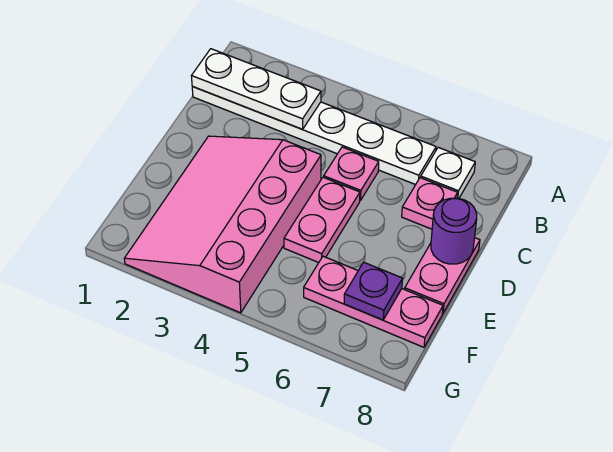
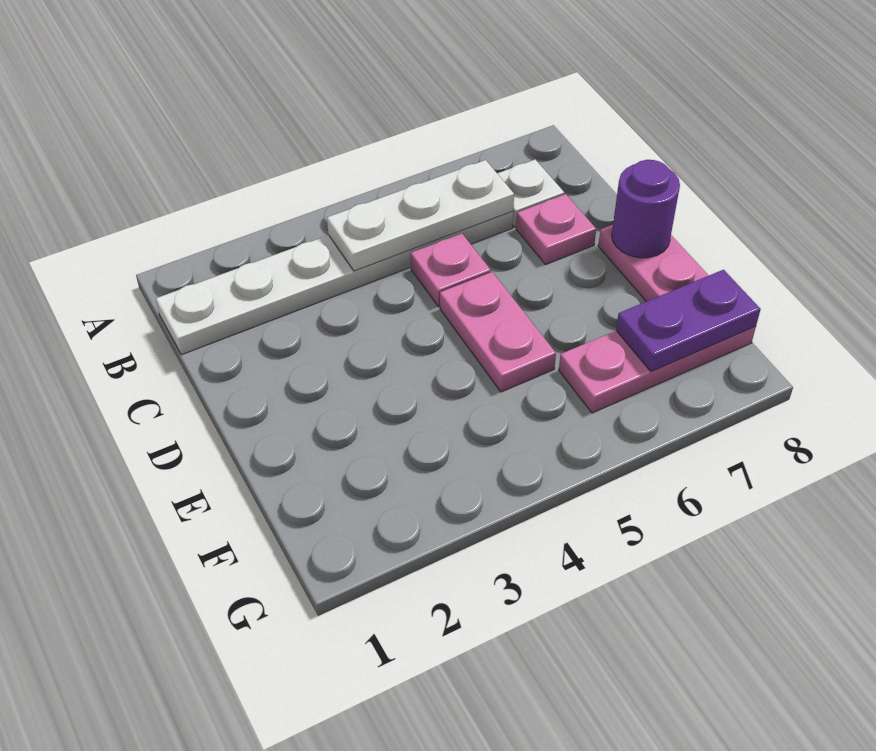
white 1x3 plate [192,49,321,129] -> white 1x3 plate moved to [327,160,514,271]
pink 3x4 slope [124,136,321,313] -> none
purple 1x1 plate [344,262,403,320] -> purple 1x2 plate [616,270,761,372]

